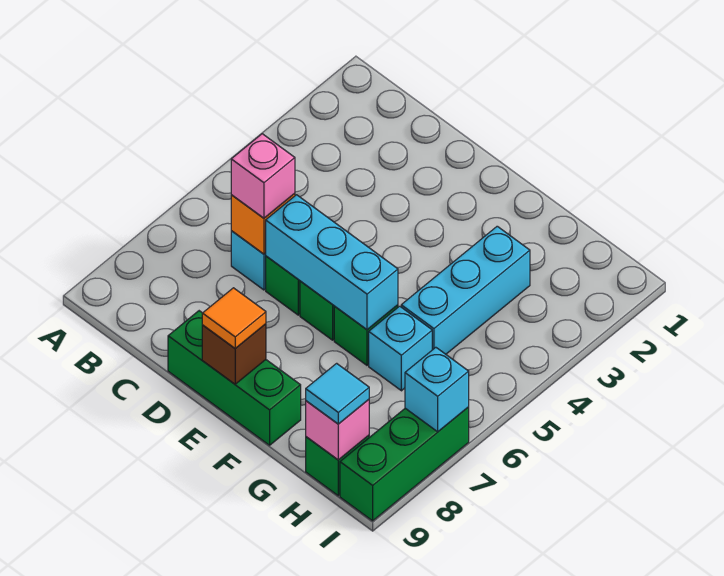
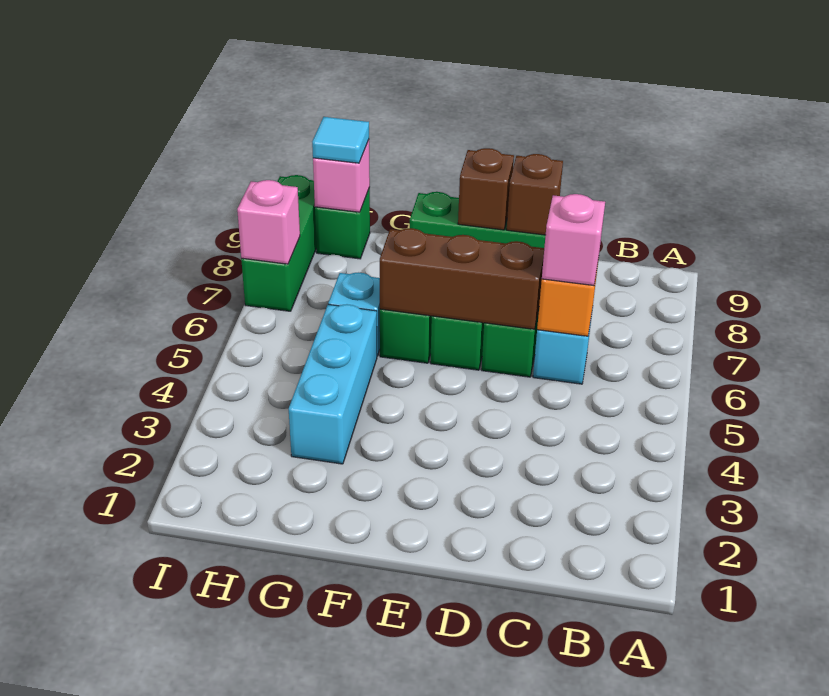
cyan 1x3 brick [266,195,398,330] -> brown 1x3 brick [380,228,544,329]
none -> brown 1x1 brick [507,154,563,235]
orange 1x1 tile [202,288,266,348] -> none
cyan 1x1 brick [405,347,469,432] -> pink 1x1 brick [237,180,300,264]

